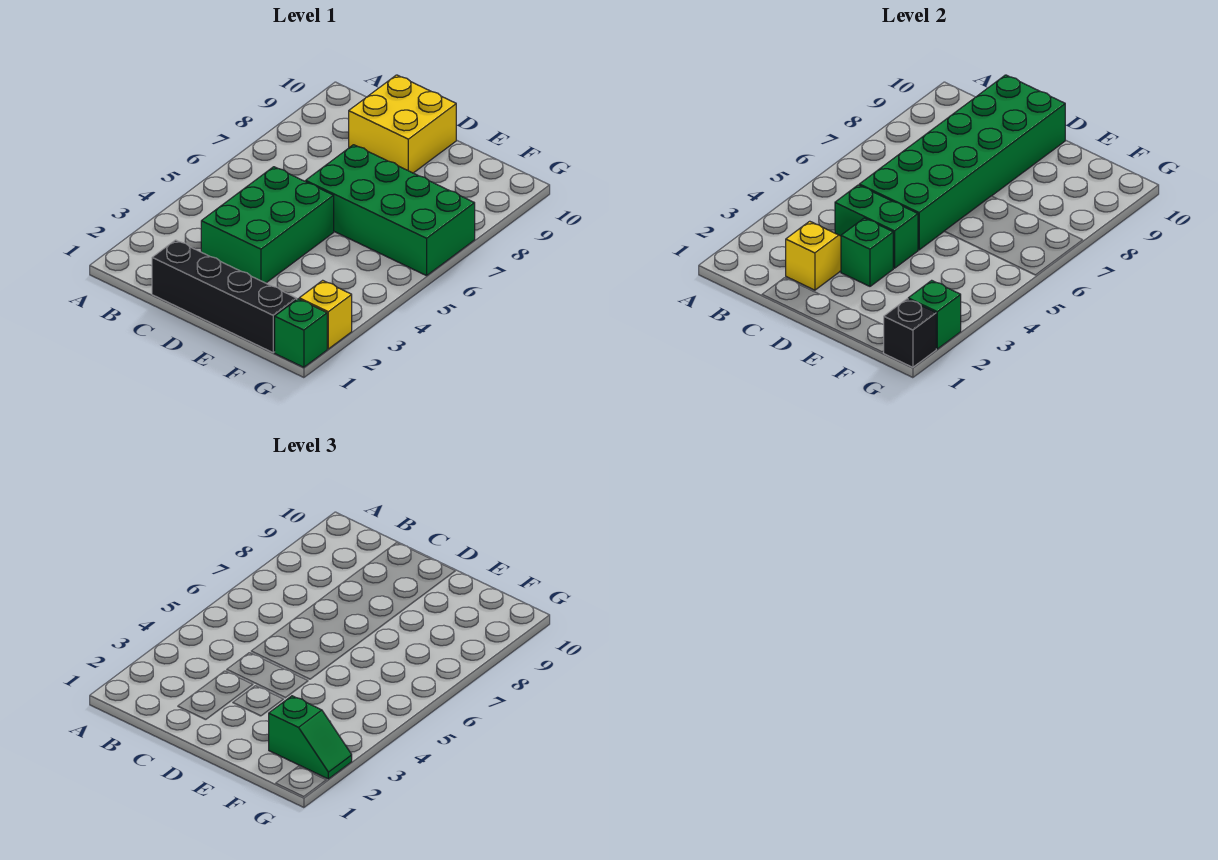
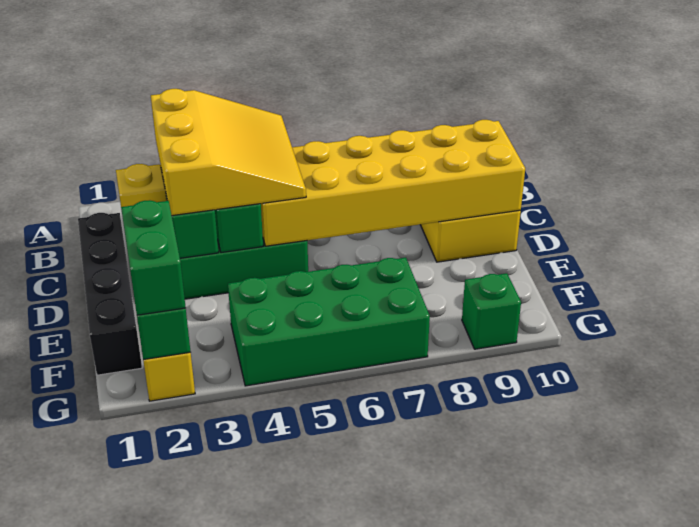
none -> yellow 3x3 slope [151,89,306,216]
green 2x6 brick [859,75,1065,250] -> yellow 2x6 brick [261,120,525,246]
green 2x4 brick [306,145,475,276] -> green 2x4 brick turned to [228,258,430,386]
green 1x2 slope [269,696,352,779] -> green 1x2 brick [121,200,186,315]
green 1x1 brick [275,299,327,367] -> green 1x1 brick moved to [462,273,521,349]
black 1x1 brick [884,299,936,367] -> none

